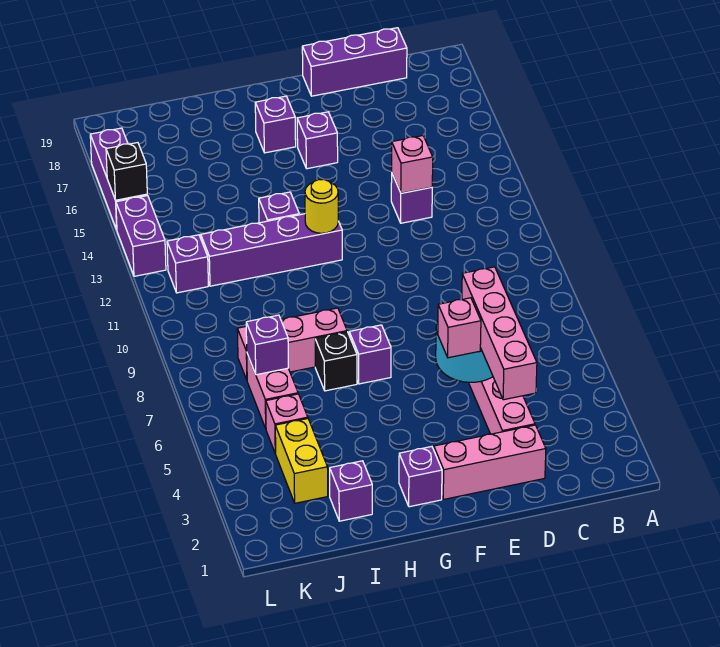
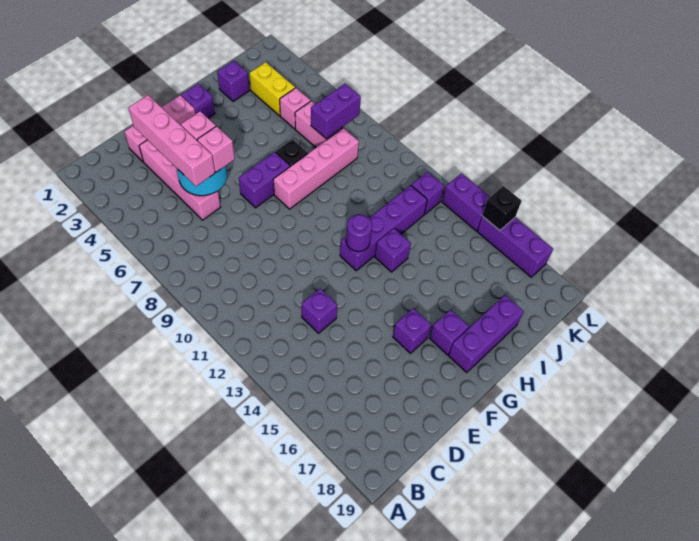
purple 1x3 brick [302,28,407,96] -> purple 1x3 brick moved to [448,295,524,373]
pink 1x1 brick [392,136,433,193] -> pink 1x1 brick moved to [197,126,235,172]
purple 1x1 brick [349,325,391,384] -> purple 1x2 brick [239,152,290,208]
yellow 1x1 round brick [305,179,338,233] -> purple 1x1 round brick [346,214,372,251]
pink 1x3 brick [237,308,347,380] -> pink 1x4 brick [273,128,359,209]
purple 1x1 brick [246,315,288,375] -> purple 1x2 brick [311,84,361,139]

